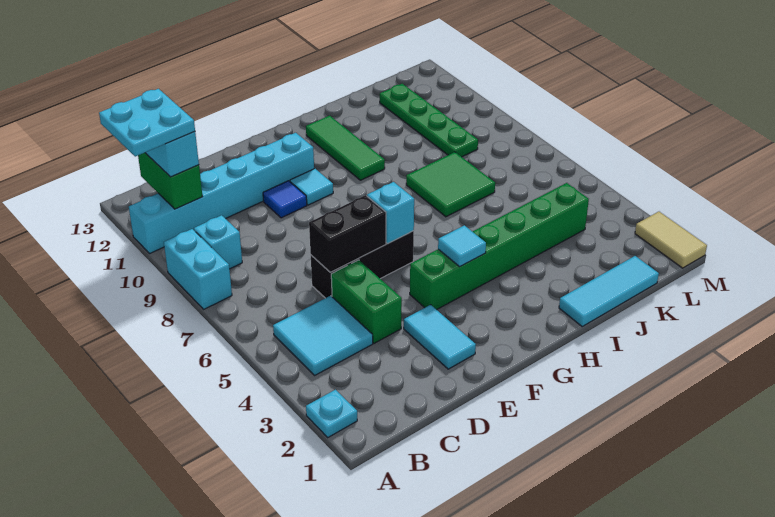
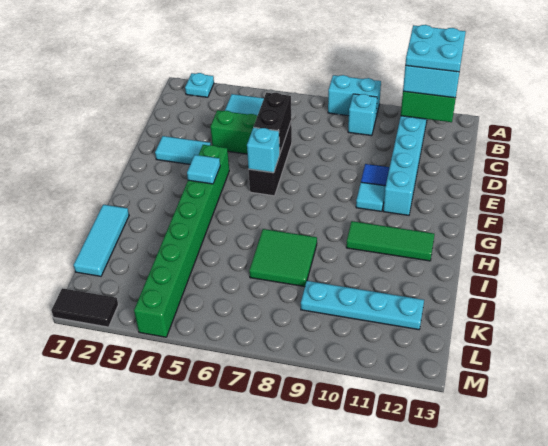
green 1x6 brick [410,183,589,310] -> green 1x8 brick [134,145,229,337]
green 1x4 plate [380,84,478,157] -> cyan 1x4 plate [301,281,424,330]
tan 1x2 tile [635,212,707,268] -> black 1x2 tile [51,288,118,327]

